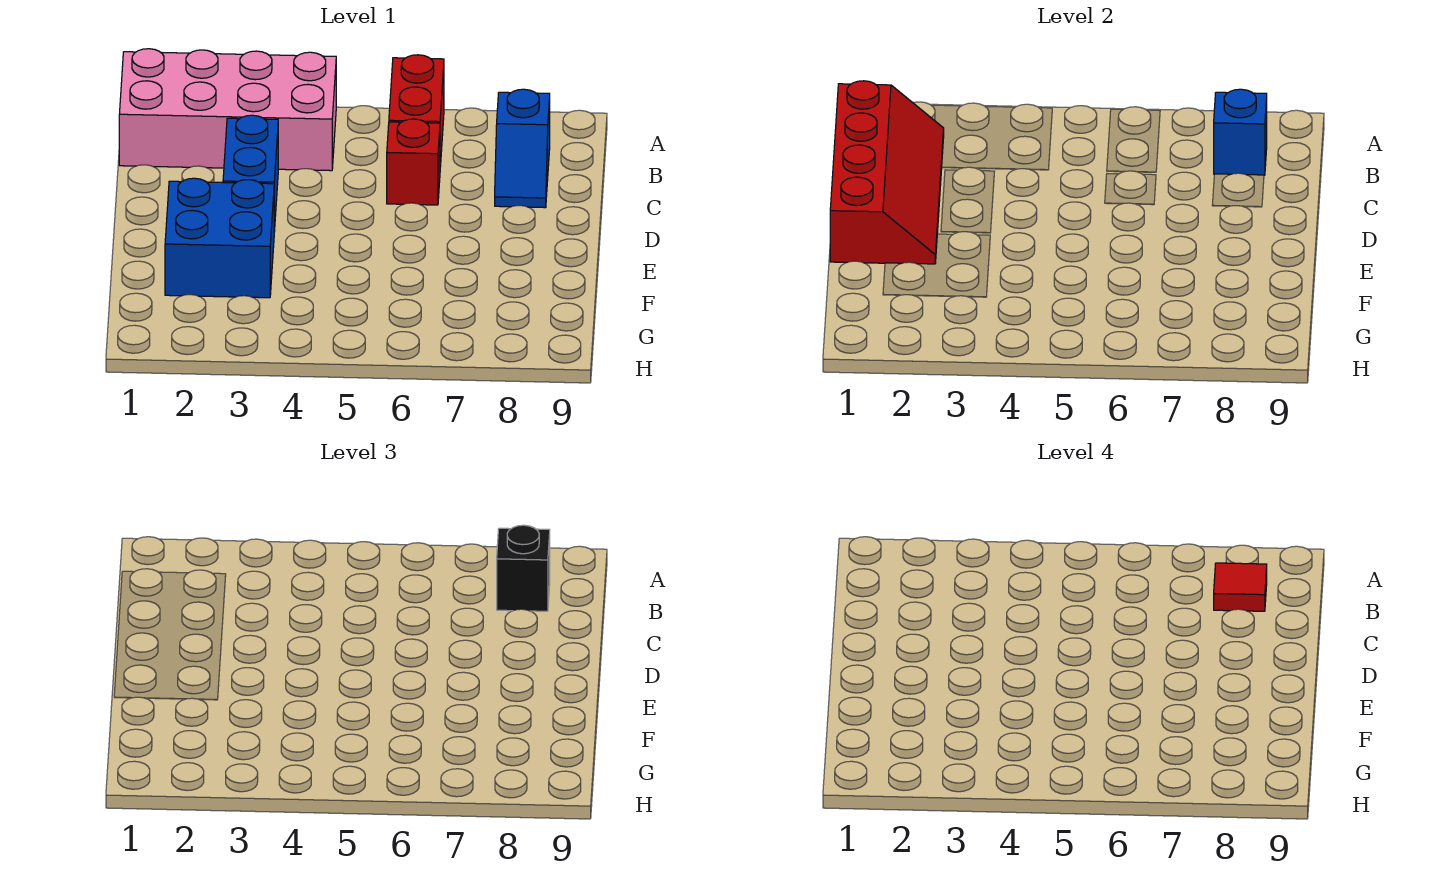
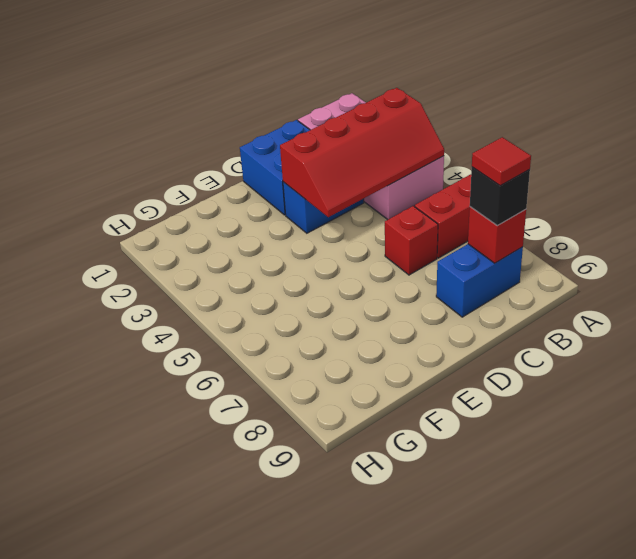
red 2x4 slope [830,81,944,264] -> red 2x4 slope moved to [280,88,444,217]
blue 1x2 slope [495,89,550,208] -> blue 1x2 brick [436,244,523,317]
blue 1x1 brick [1214,89,1267,175] -> red 1x1 brick [468,207,526,263]
blue 2x2 brick [165,178,274,298] -> blue 2x2 brick moved to [240,120,310,215]

